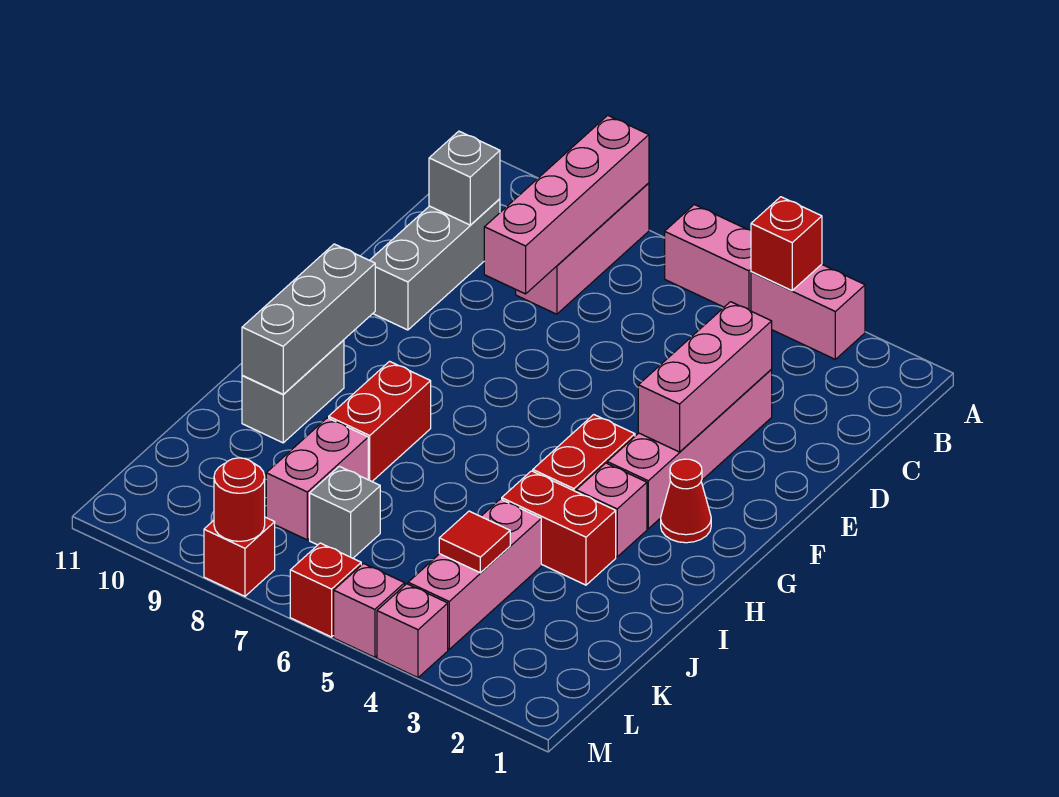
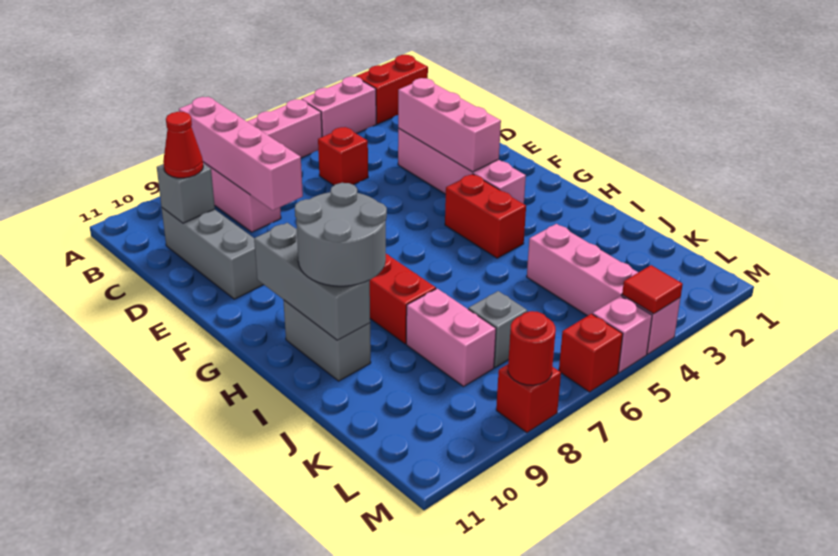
red 1x1 brick [751,197,822,290] -> red 1x1 brick moved to [318,127,368,185]
red 1x1 cone [661,459,711,543] -> red 1x1 cone moved to [163,112,203,178]
pink 1x1 brick [576,463,647,557] -> none
none -> grey 2x2 round brick [295,183,387,286]
red 1x2 brick [502,471,616,585] -> red 1x2 brick moved to [356,55,428,124]
red 1x1 tile [439,511,510,573] -> red 1x1 tile moved to [622,265,683,314]

